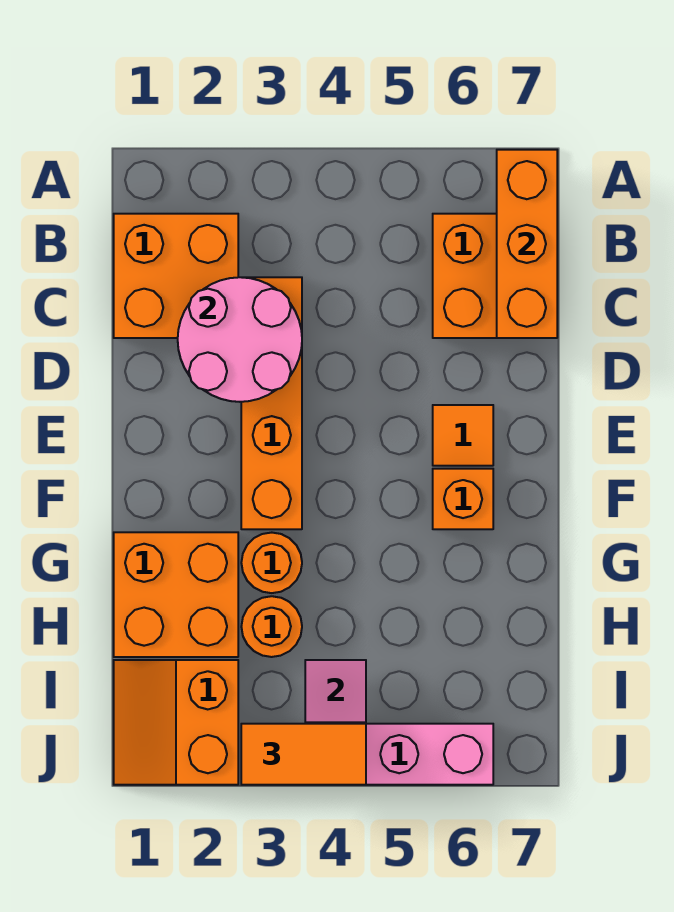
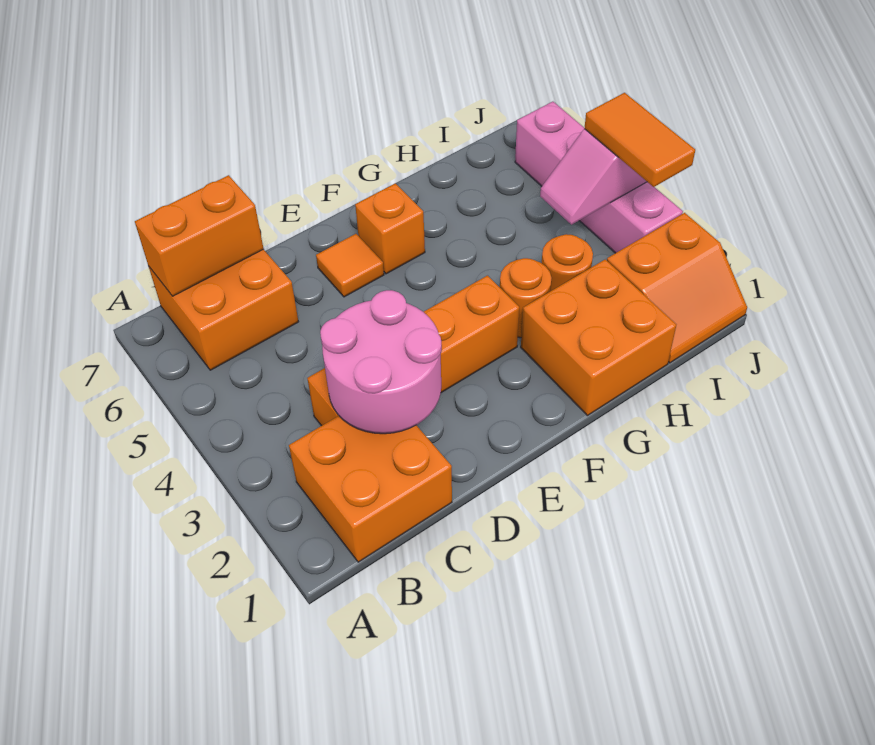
orange 1x3 brick [497,150,557,338] -> orange 1x2 brick [135,175,264,296]

